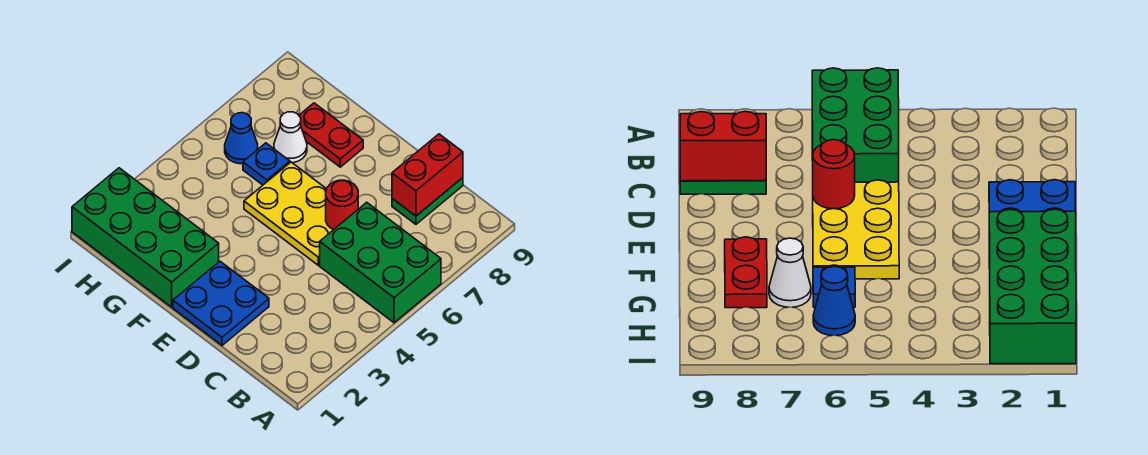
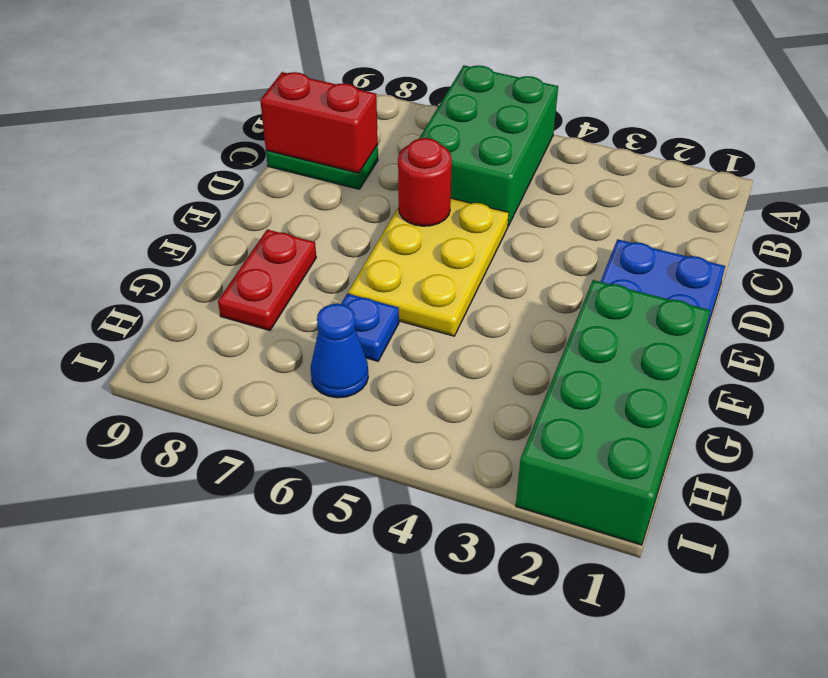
white 1x1 cone [274,112,307,163] -> none

